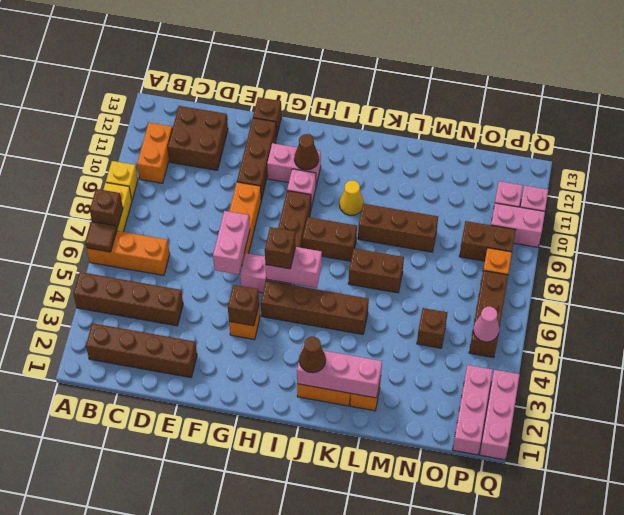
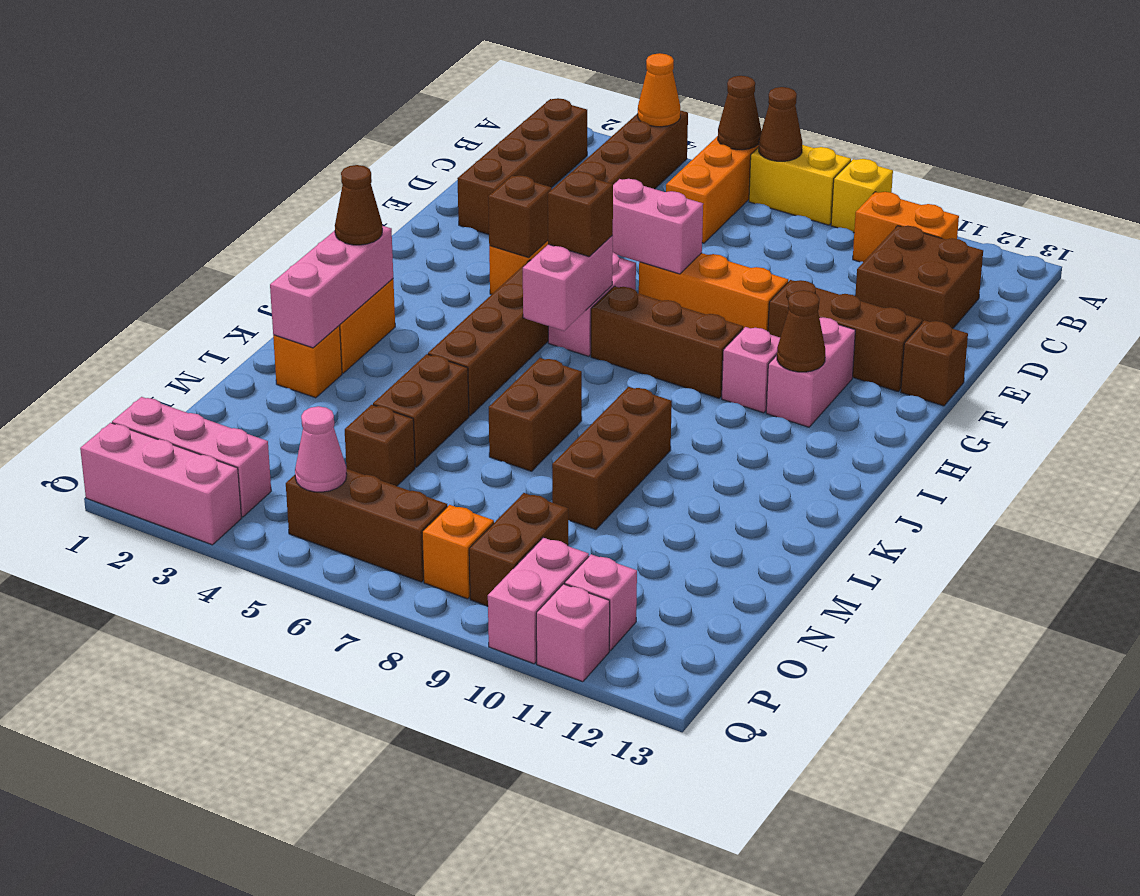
none -> orange 1x1 cone [638,53,680,127]
brown 1x1 tile [85,222,117,252] -> brown 1x1 cone [718,76,761,150]
brown 1x1 brick [90,189,123,229] -> brown 1x1 cone [759,87,802,161]
brown 1x2 brick [302,217,357,261] -> brown 1x2 brick moved to [373,354,469,467]
yellow 1x1 cone [340,180,364,215] -> none

